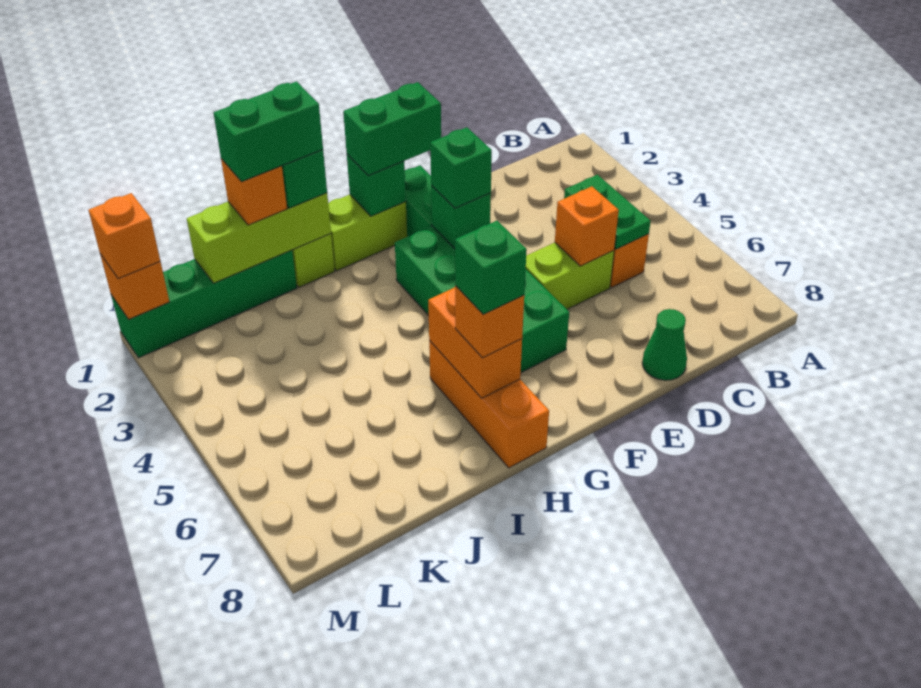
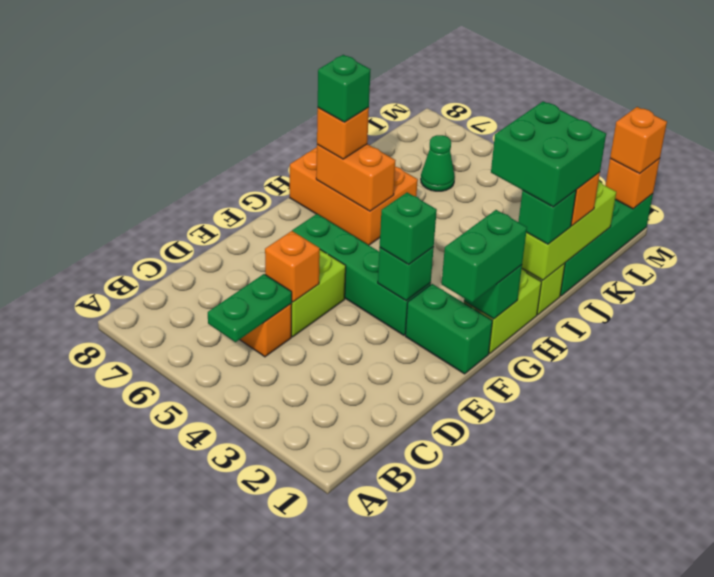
green 1x2 plate [564,175,651,249] -> green 1x2 plate turned to [208,274,292,342]
green 1x1 cone [642,309,687,380] -> green 1x1 cone moved to [421,135,455,191]
green 2x4 brick [395,226,569,372] -> green 1x4 brick [292,214,431,335]
orange 1x3 brick [429,341,549,468] -> orange 2x3 brick [290,147,418,245]
green 1x2 brick [214,81,323,182] -> green 2x2 brick [491,101,606,207]

